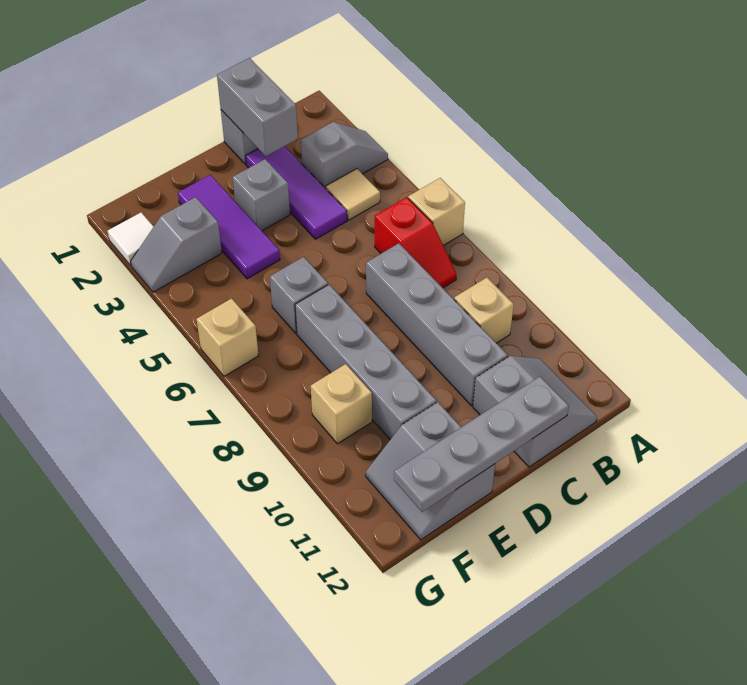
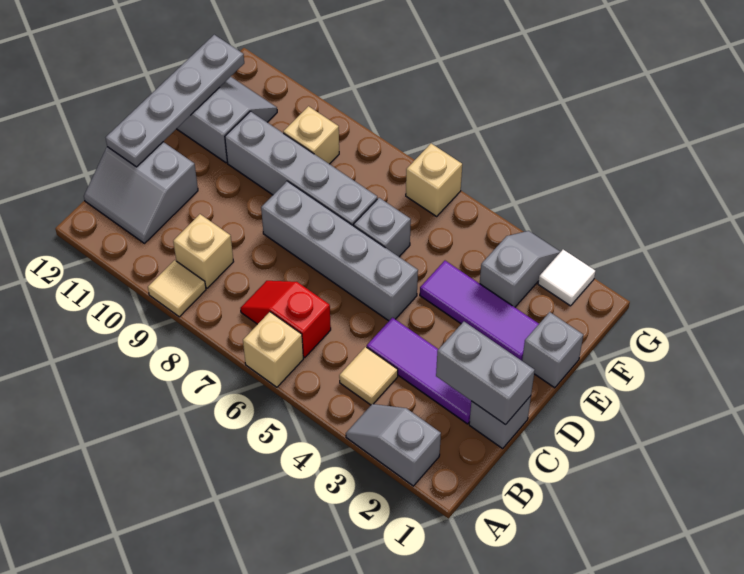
grey 1x2 slope [301,122,388,189] -> grey 1x2 slope turned to [346,404,441,486]
none -> tan 1x1 tile [148,260,206,317]
grey 1x4 brick [366,243,508,406] -> grey 1x4 brick moved to [261,181,418,321]
grey 1x1 brick [233,159,290,231] -> grey 1x1 brick moved to [522,312,583,388]

